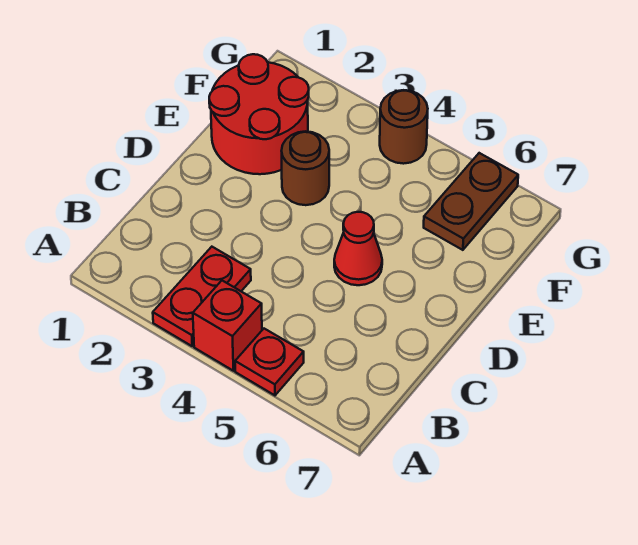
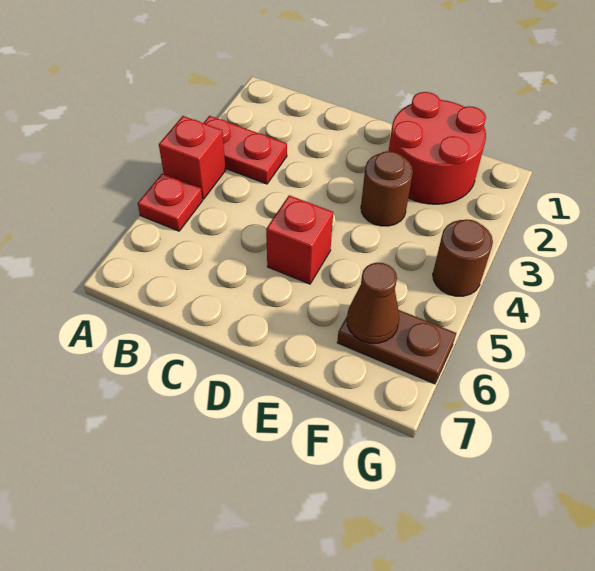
red 1x1 cone [334,212,382,285] -> red 1x1 brick [266,195,333,284]
none -> brown 1x1 cone [347,263,399,343]

